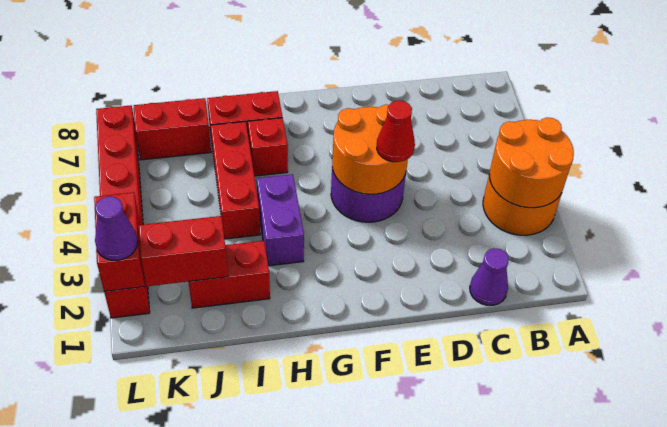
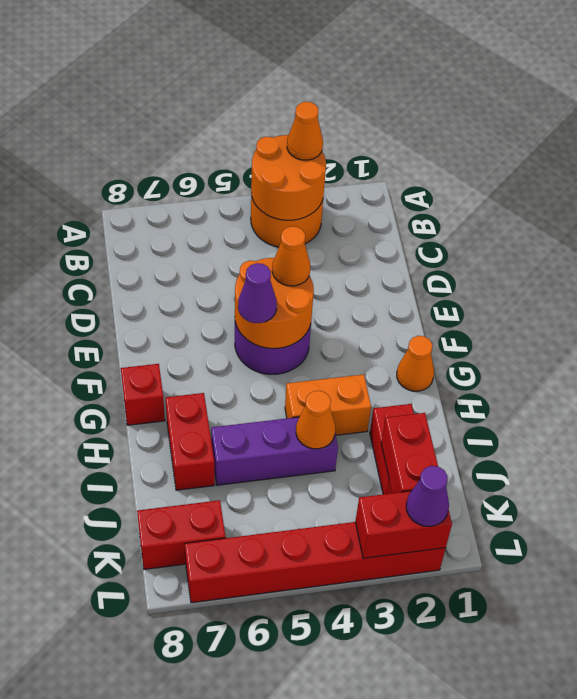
none -> orange 1x1 cone [287,102,323,160]
purple 1x1 cone [470,248,508,305] -> purple 1x1 cone moved to [238,263,277,323]
red 1x1 cone [377,101,415,162] -> orange 1x1 cone [272,226,310,286]
none -> orange 1x1 cone [397,336,434,391]
purple 1x2 brick [257,174,304,266] -> orange 1x2 brick [285,374,371,435]
red 1x1 brick [248,118,288,176] -> red 1x1 brick moved to [121,364,165,425]
red 1x3 brick [211,121,260,239] -> purple 1x3 brick [211,417,338,485]
none -> orange 1x1 cone [296,391,335,449]
red 1x2 brick [134,98,211,160] -> red 1x2 brick turned to [137,500,226,569]

